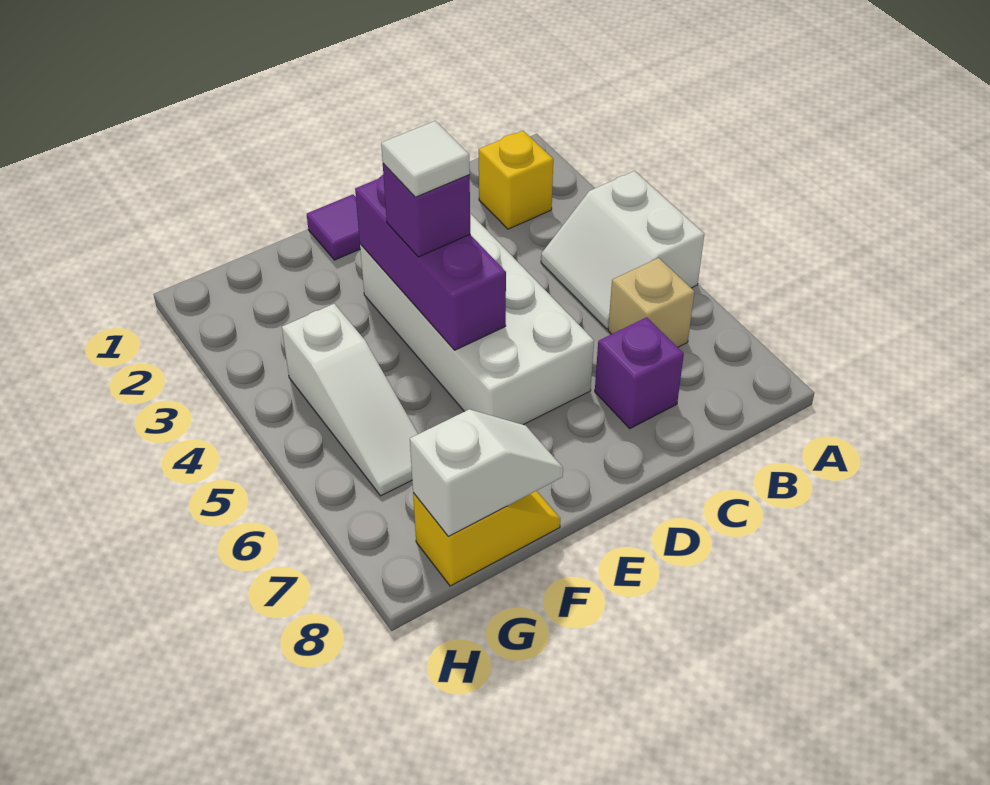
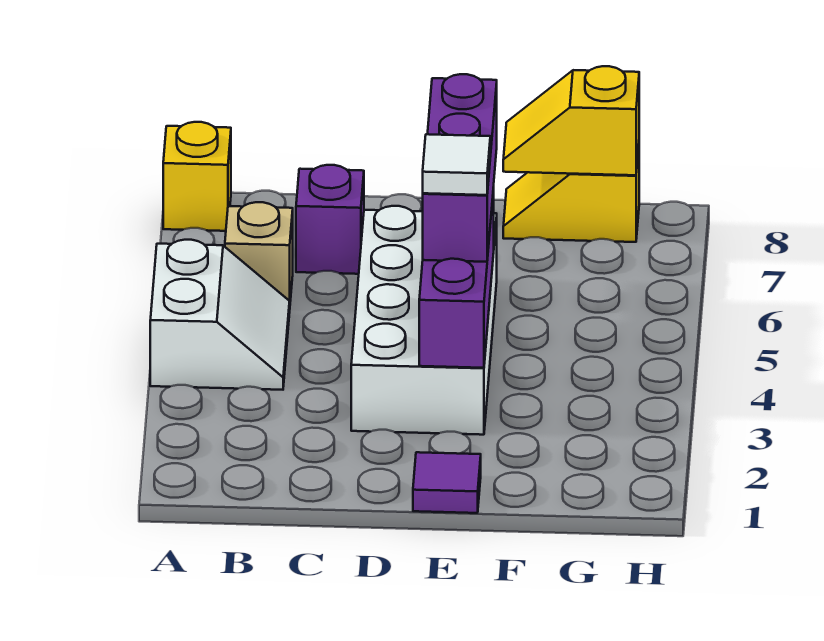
yellow 1x1 brick [479,131,553,229] -> yellow 1x1 brick moved to [163,122,231,231]
purple 1x1 brick [383,164,470,257] -> purple 1x3 brick [423,74,497,262]
white 1x2 slope [410,409,563,536] -> yellow 1x2 slope [503,66,639,175]
white 1x3 slope [282,304,418,496] -> none

